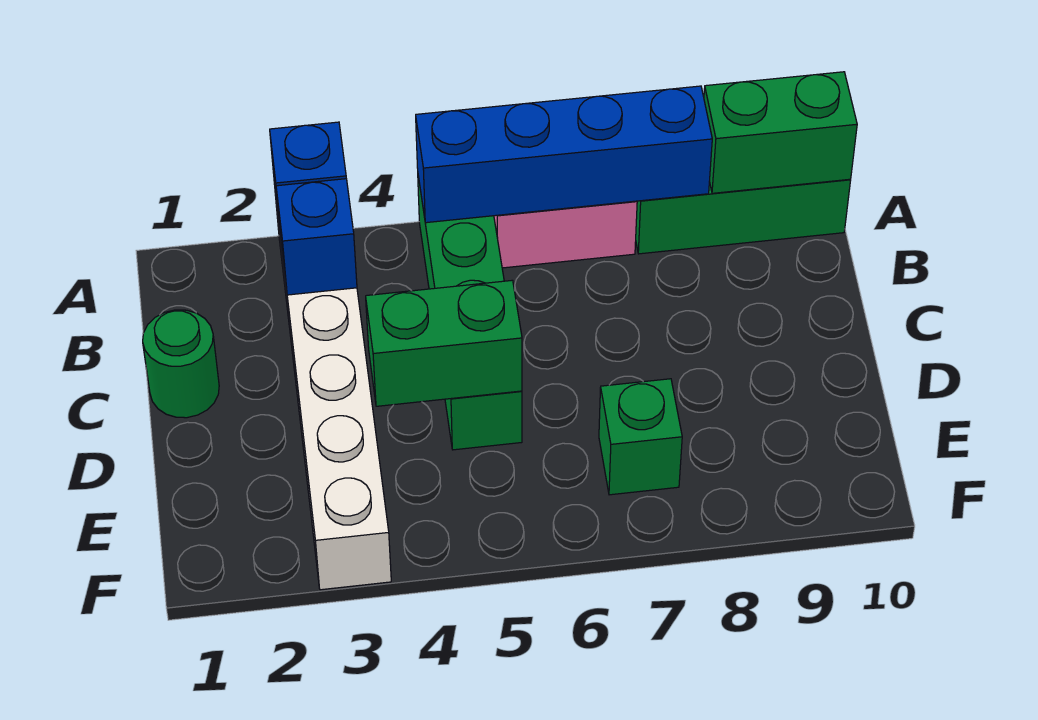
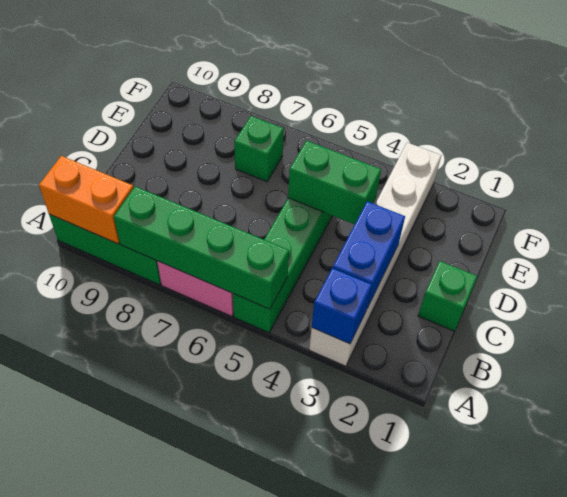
blue 1x4 brick [416,86,712,223] -> green 1x4 brick [114,186,289,309]
green 1x2 brick [704,72,857,193] -> orange 1x2 brick [39,156,133,244]
blue 1x1 brick [276,179,357,295] -> blue 1x2 brick [333,201,405,308]
green 1x1 round brick [143,310,219,418] -> green 1x1 brick [418,261,477,331]

